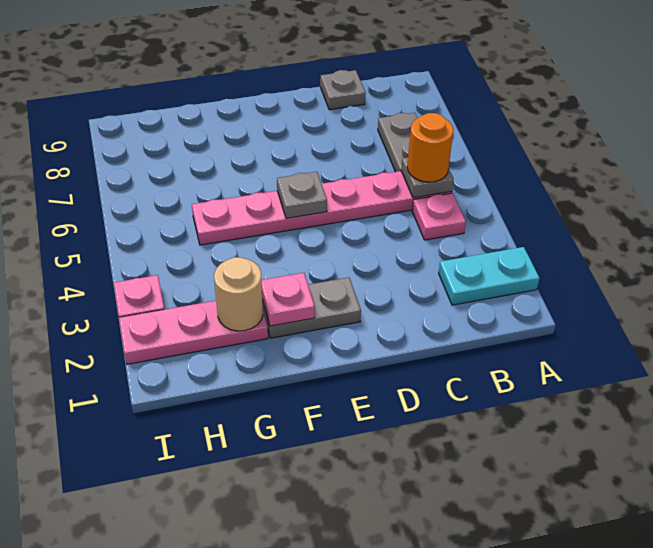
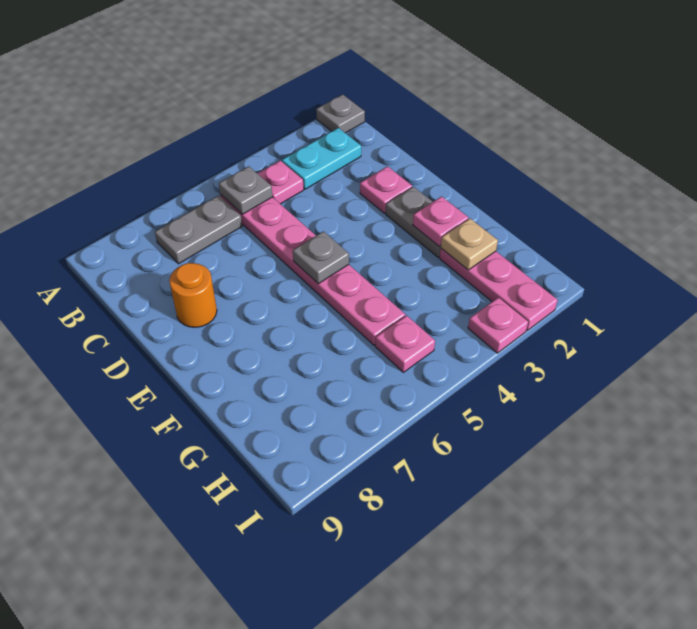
cyan 1x2 plate [439,247,540,305] -> cyan 1x2 plate turned to [282,128,361,189]
orange 1x1 round brick [407,113,453,182] -> orange 1x1 round brick moved to [169,263,217,327]
grey 1x1 plate [320,70,365,110] -> grey 1x1 plate moved to [316,95,365,133]
none -> pink 1x1 plate [360,166,412,213]
tan 1x1 round brick [214,257,263,331] -> tan 1x1 plate [441,219,498,270]
none -> pink 1x1 plate [375,315,435,372]

